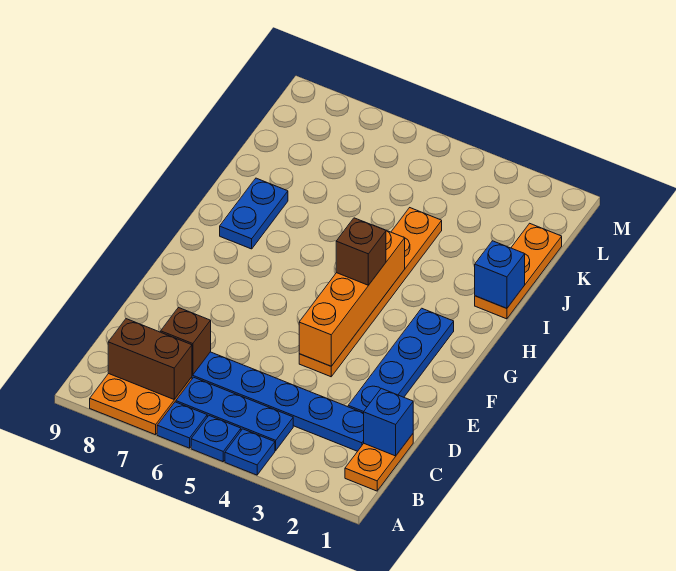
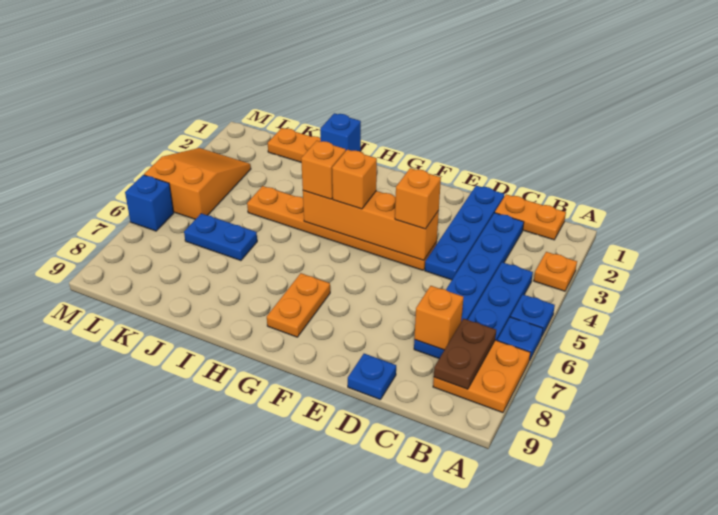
none -> orange 1x1 plate [534,252,577,291]
blue 1x1 plate [225,429,275,475] -> blue 1x1 plate moved to [348,354,396,400]
brown 1x2 brick [108,319,192,399] -> brown 1x2 plate [434,319,496,389]
blue 1x1 brick [364,388,413,456] -> blue 1x1 brick moved to [125,175,174,231]
brown 1x1 brick [161,307,211,375] -> orange 1x1 brick [414,286,464,350]
blue 1x4 plate [348,308,454,413] -> blue 1x4 plate turned to [425,185,504,280]
none -> orange 1x1 brick [395,168,441,229]
brown 1x1 brick [336,218,386,285] -> orange 1x1 brick [332,149,377,209]
none -> orange 1x2 plate [267,273,330,337]
none -> orange 1x1 brick [301,141,346,199]
blue 1x2 plate [220,178,288,249] -> blue 1x2 plate moved to [184,213,257,261]
none -> orange 2x3 slope [144,148,251,219]

